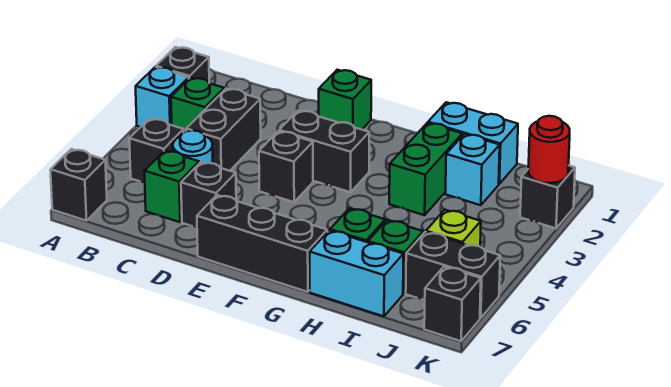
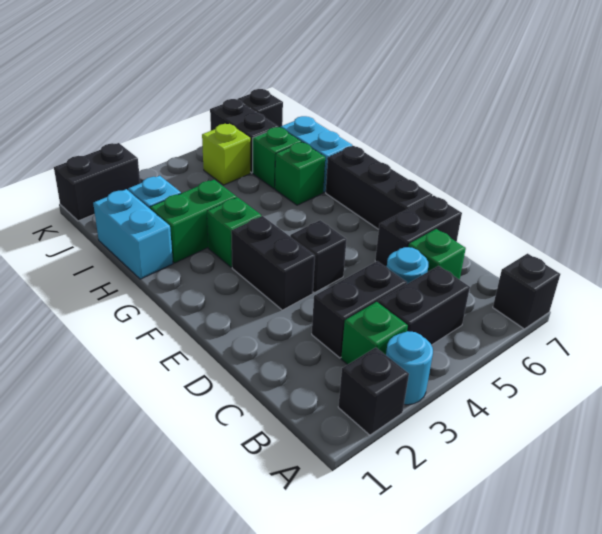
cyan 1x1 brick [136,67,189,127] -> cyan 1x1 round brick [386,331,433,405]
black 1x1 brick [129,119,184,183] -> black 1x2 brick [378,266,470,345]
black 1x1 brick [181,162,236,228] -> black 1x2 brick [375,196,462,267]
green 1x1 brick [319,70,371,130] -> green 1x1 brick moved to [207,197,261,267]
black 1x1 brick [520,166,575,228] -> black 1x2 brick [54,143,140,221]
red 1x1 round brick [528,116,570,183] -> none

